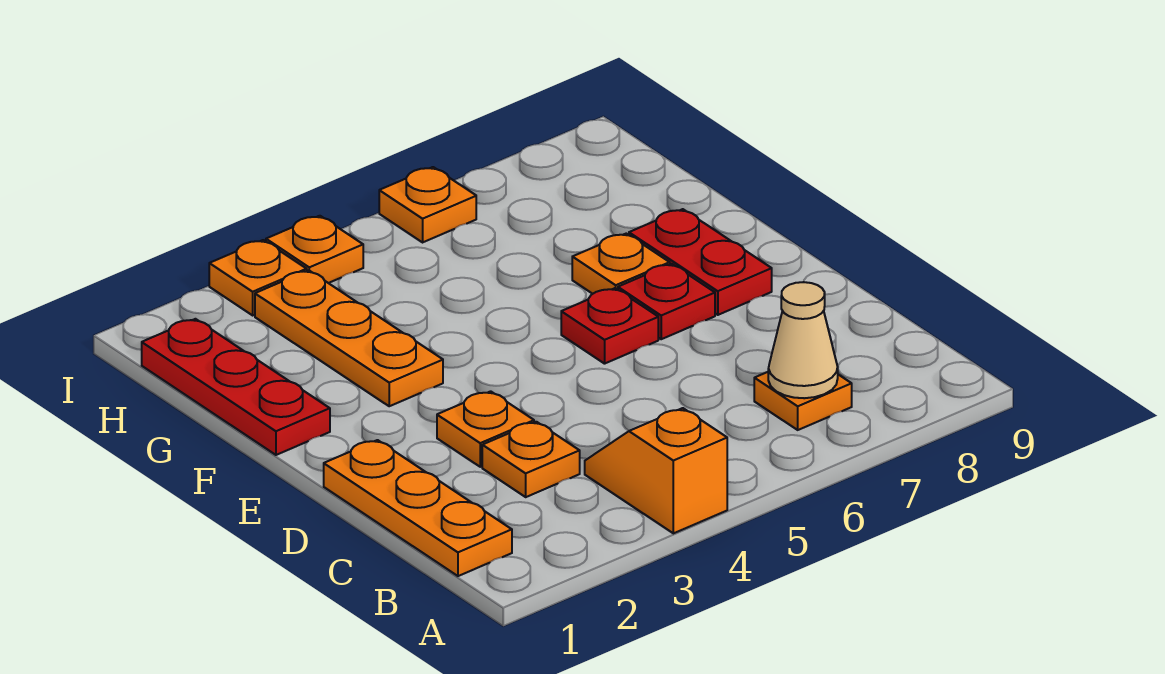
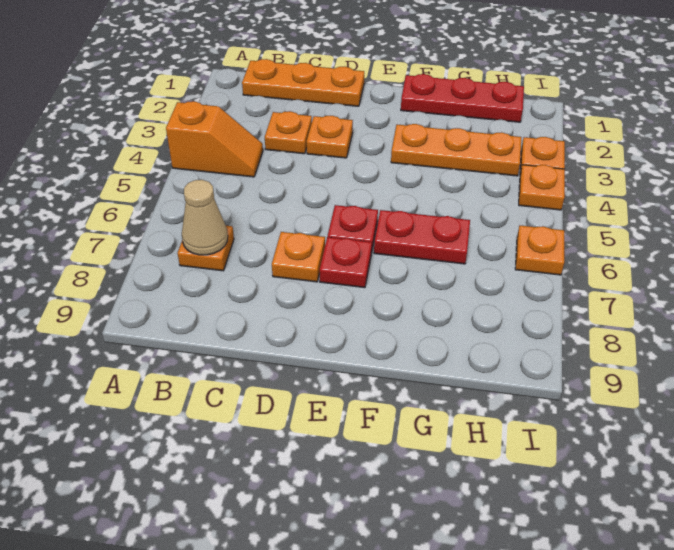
red 1x2 plate [629,209,772,315] -> red 1x2 plate moved to [374,210,470,264]
orange 1x1 plate [572,234,670,294] -> orange 1x1 plate moved to [272,232,325,282]

